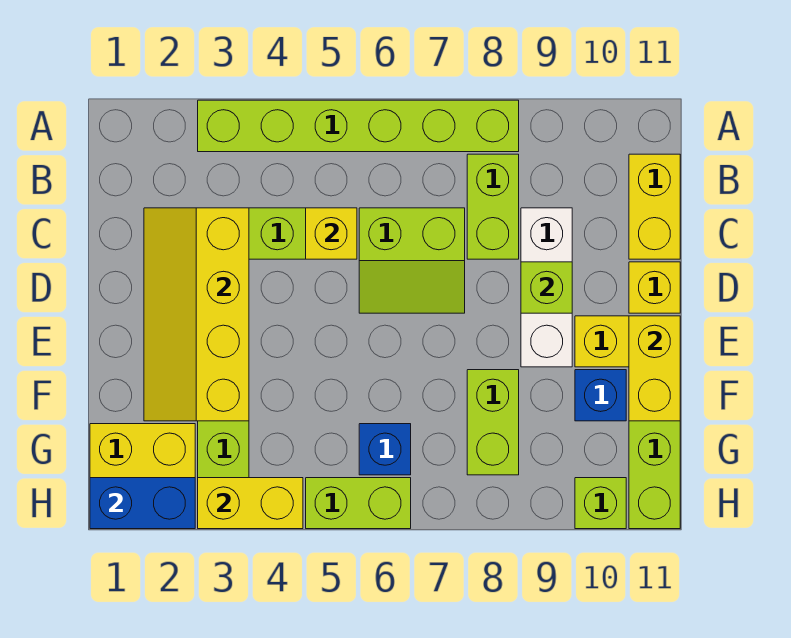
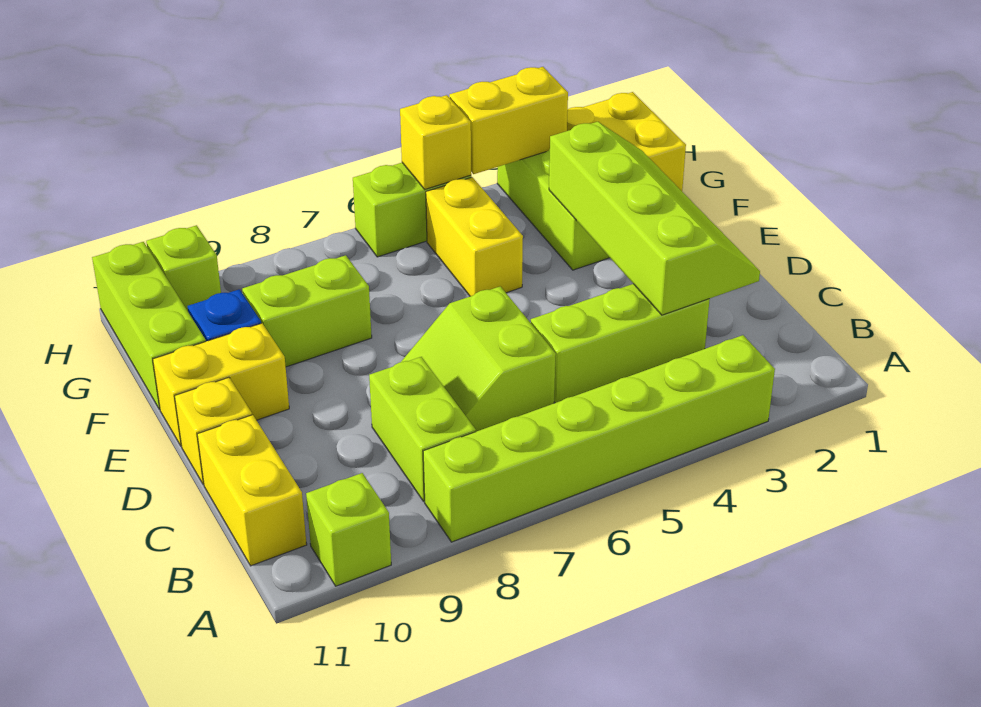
yellow 2x4 slope [144,208,249,421] -> lime 2x4 slope [549,122,760,315]
yellow 1x1 brick [306,208,357,259] -> yellow 1x1 brick moved to [400,95,471,189]
lime 2x2 slope [359,208,465,313] -> lime 2x2 slope turned to [401,286,556,432]
white 1x3 brick [521,208,572,367] -> none
lime 1x1 brick [521,262,572,313] -> lime 1x1 brick moved to [306,473,391,586]
yellow 1x2 brick [629,316,680,421] -> yellow 1x2 brick moved to [426,177,523,296]
lime 1x2 brick [467,370,519,475] -> lime 1x2 brick turned to [242,255,372,367]
blue 1x1 brick [359,424,411,475] -> none
blue 1x2 brick [90,478,195,529] -> none

